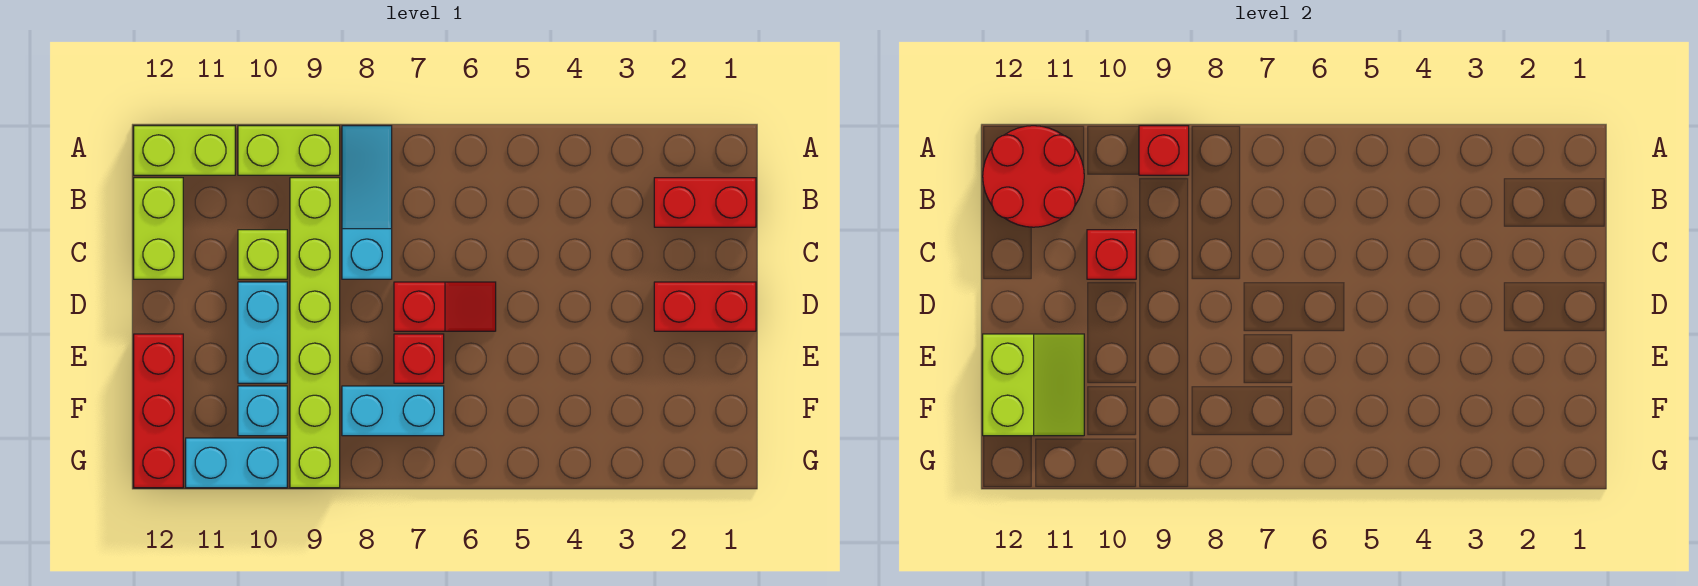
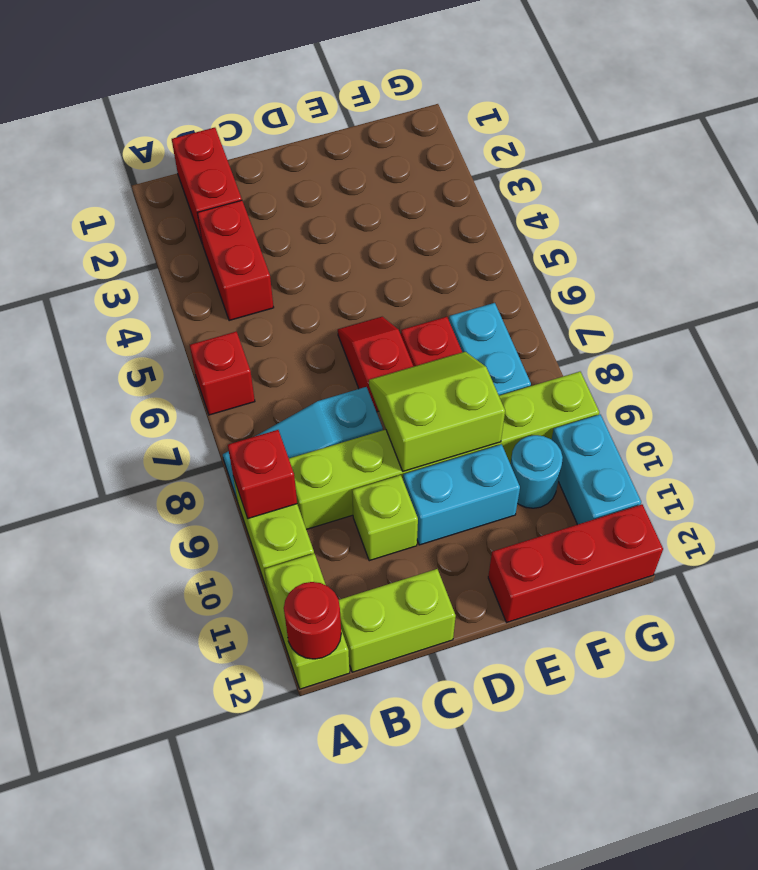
red 2x2 round brick [983,126,1084,227] -> red 1x1 round brick [284,582,341,659]
red 1x1 brick [1087,230,1136,279] -> red 1x1 brick moved to [190,332,255,415]
red 1x2 brick [654,282,756,331] -> red 1x2 brick moved to [198,200,274,321]
lime 2x2 slope [983,334,1084,436] -> lime 2x2 slope moved to [369,352,505,472]
cyan 1x1 brick [238,386,287,436] -> cyan 1x1 round brick [510,435,563,508]

